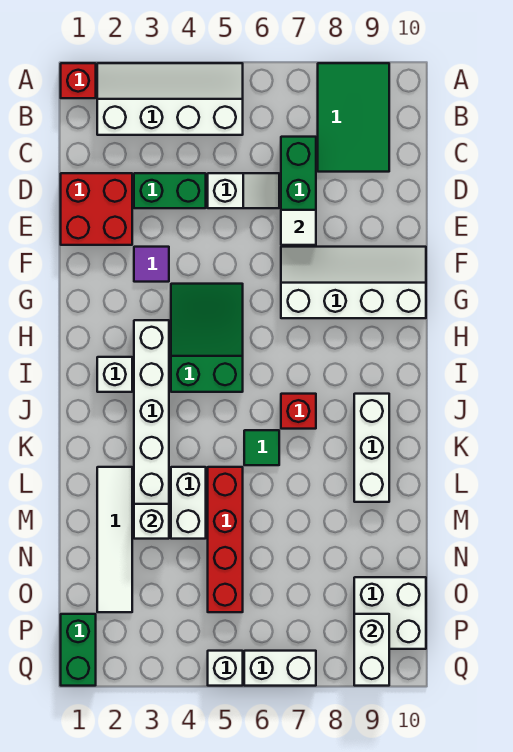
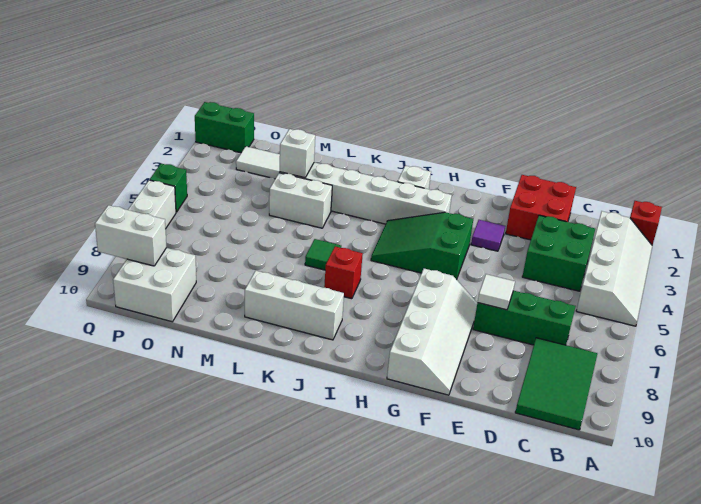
green 2x3 tile [318,63,389,172] -> green 2x3 tile turned to [515,338,597,430]
green 1x2 brick [134,173,206,208] -> green 2x2 brick [522,215,595,291]
white 1x2 slope [208,173,279,208] -> none
green 2x3 slope [171,284,243,392] -> green 2x3 slope turned to [371,212,473,280]
red 1x4 brick [208,467,243,612] -> none
white 1x1 brick [208,651,243,686] -> green 1x1 brick [150,164,187,212]

